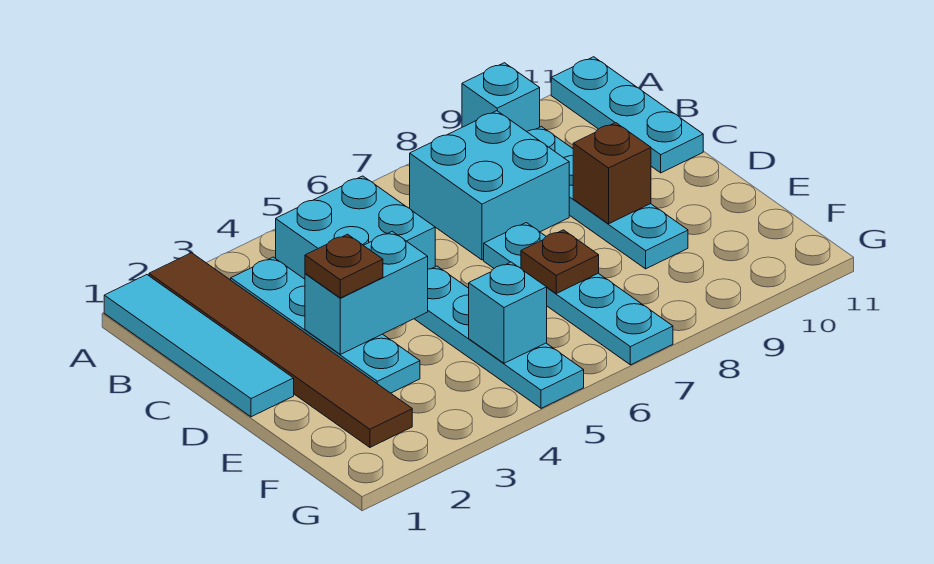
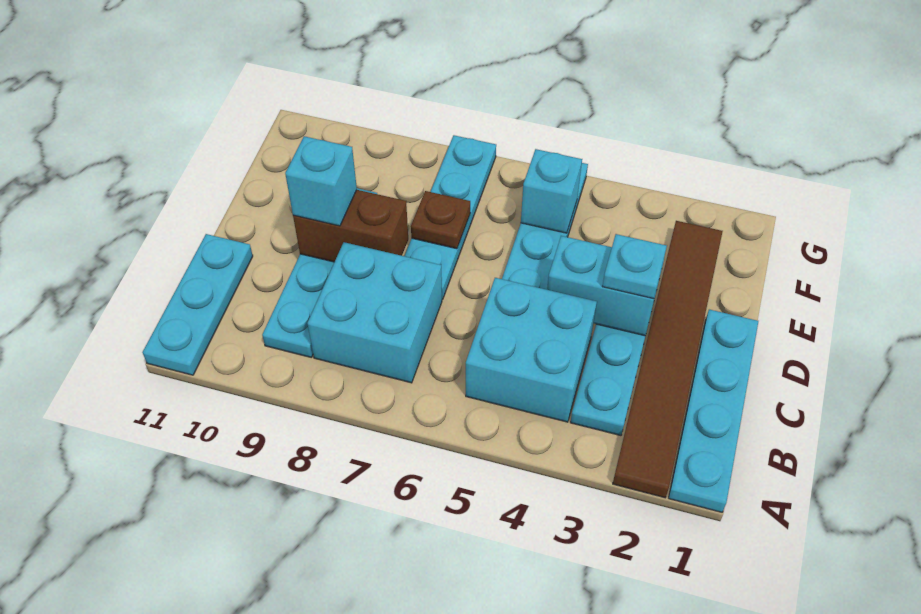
cyan 1x4 tile [104,275,294,417] -> cyan 1x4 plate [669,310,758,512]
cyan 1x1 brick [462,63,540,132] -> cyan 1x1 brick moved to [285,136,357,226]
brown 1x1 plate [305,234,383,298] -> cyan 1x1 plate [602,234,667,299]
brown 1x1 brick [573,123,651,224] -> brown 1x2 brick [293,190,408,262]

